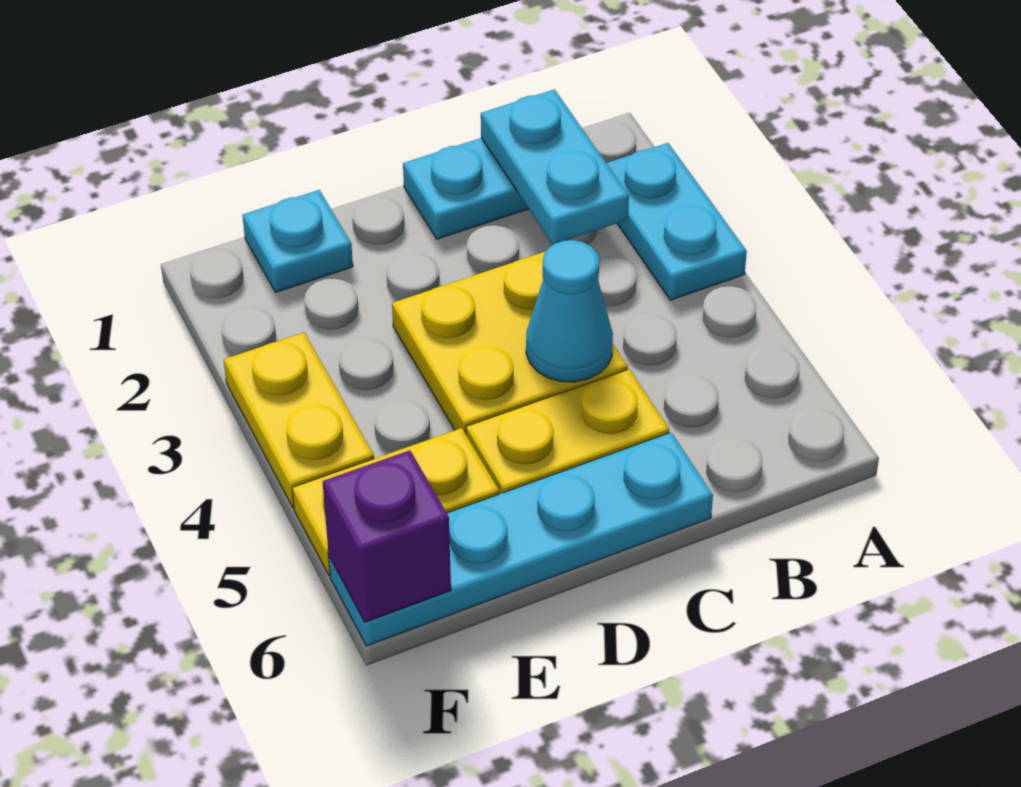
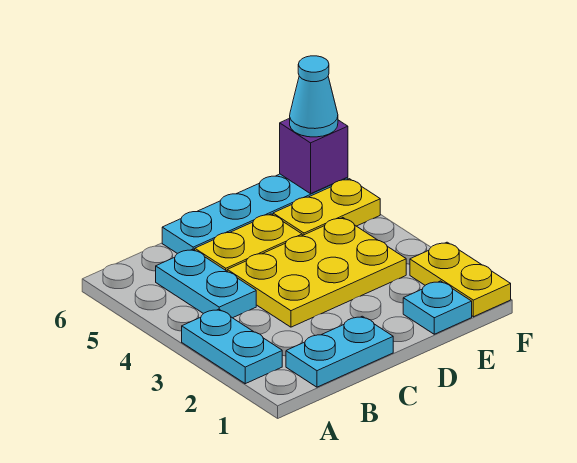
cyan 1x2 plate [481,89,629,245] -> cyan 1x2 plate moved to [156,249,256,318]
yellow 2x2 plate [392,251,628,434] -> yellow 2x3 plate [227,218,406,327]
cyan 1x1 cone [526,240,613,382] -> cyan 1x1 cone moved to [290,56,338,137]
yellow 1x2 plate [224,333,374,507] -> yellow 1x2 plate moved to [410,242,511,317]

